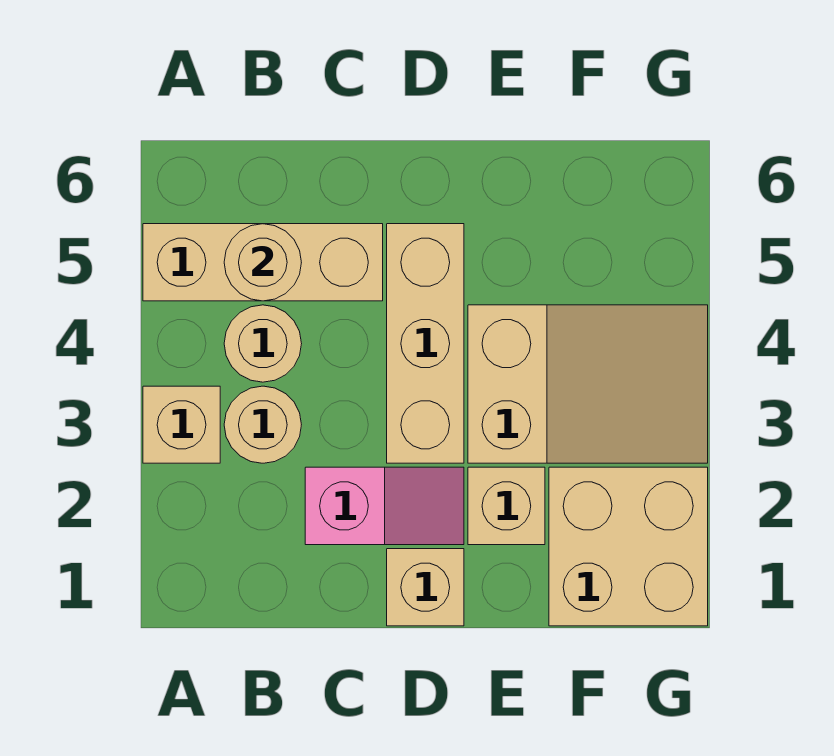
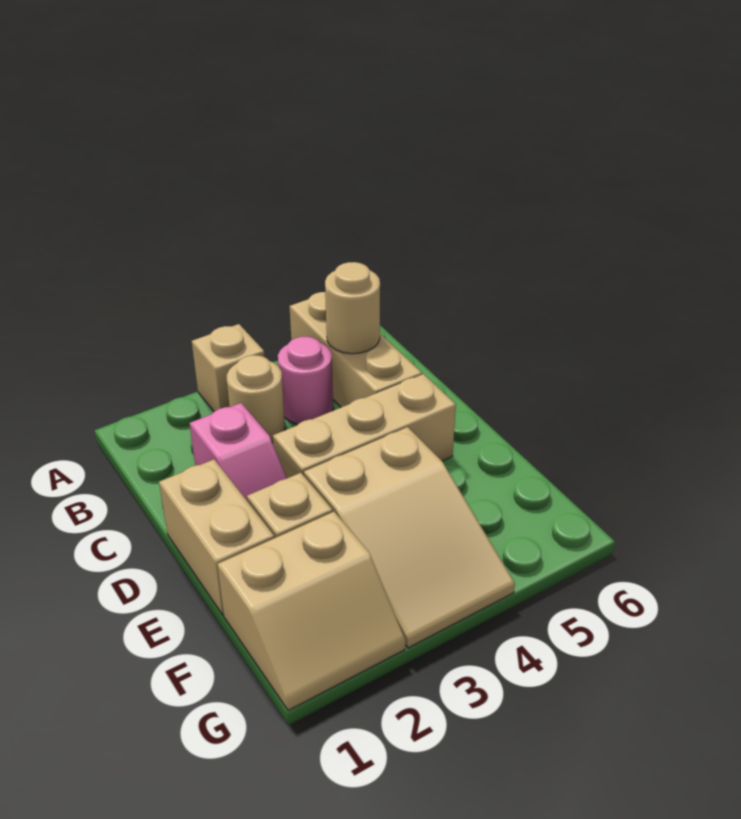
tan 1x1 round brick [224,305,302,382] -> pink 1x1 round brick [278,337,333,424]
tan 1x1 brick [387,549,464,626] -> tan 1x2 brick [159,459,274,615]
tan 2x2 brick [549,467,708,626] -> tan 2x2 slope [217,512,405,711]

